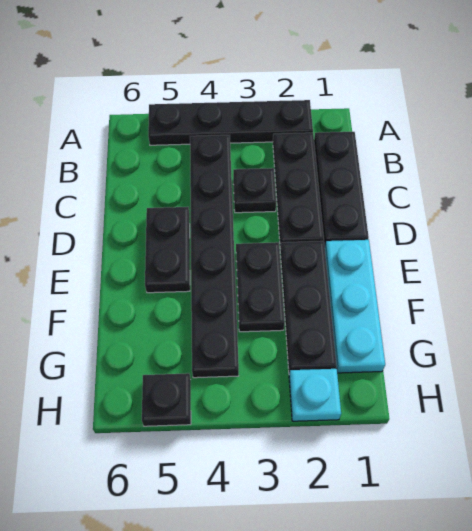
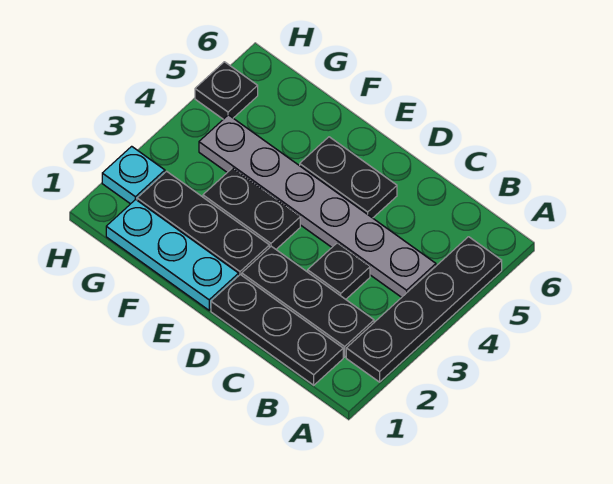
black 1x6 plate [190,135,239,378] -> grey 1x6 plate [199,115,436,297]

